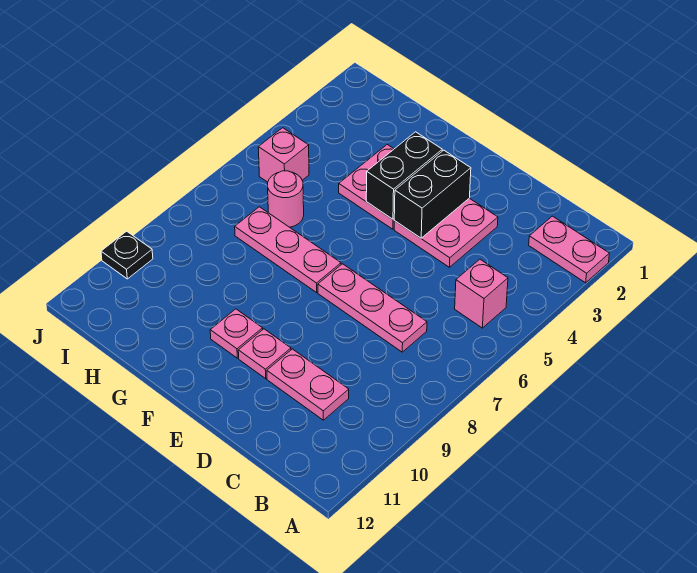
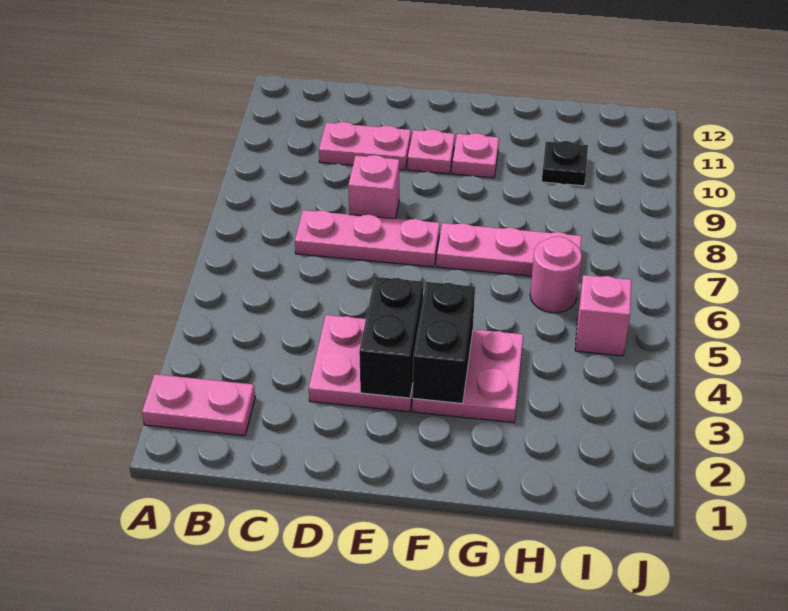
pink 1x1 brick [455,259,508,328] -> pink 1x1 brick moved to [348,155,399,219]
black 1x1 plate [101,231,153,279] -> black 1x1 plate moved to [542,141,588,186]

